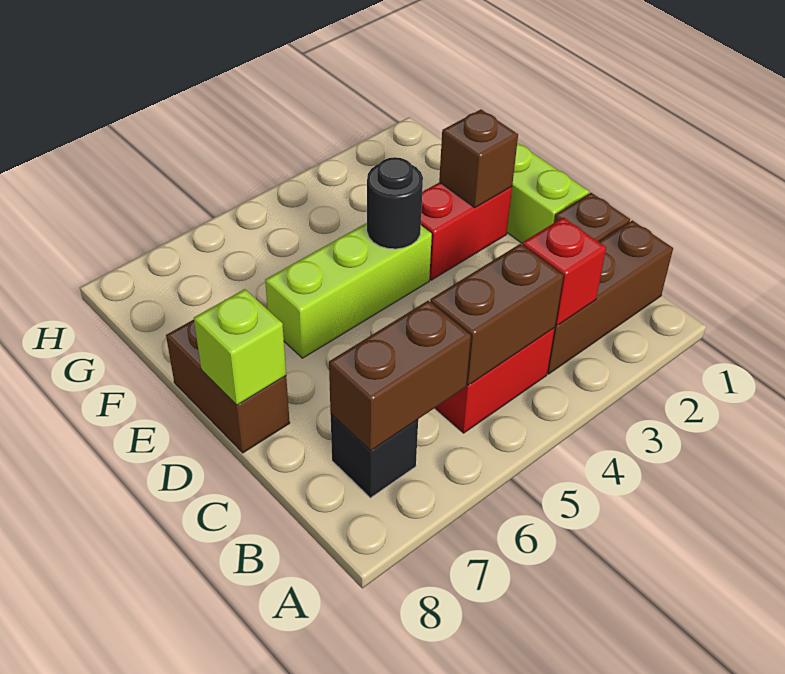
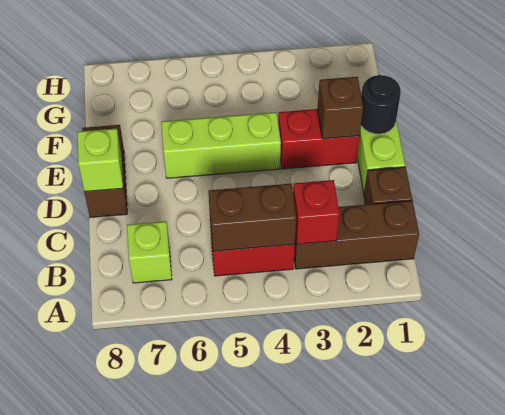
brown 1x2 brick [329,301,471,451] -> none
black 1x1 brick [331,414,418,498] -> lime 1x1 brick [127,221,172,283]
black 1x1 round brick [367,157,423,249] -> black 1x1 round brick moved to [361,75,401,134]

